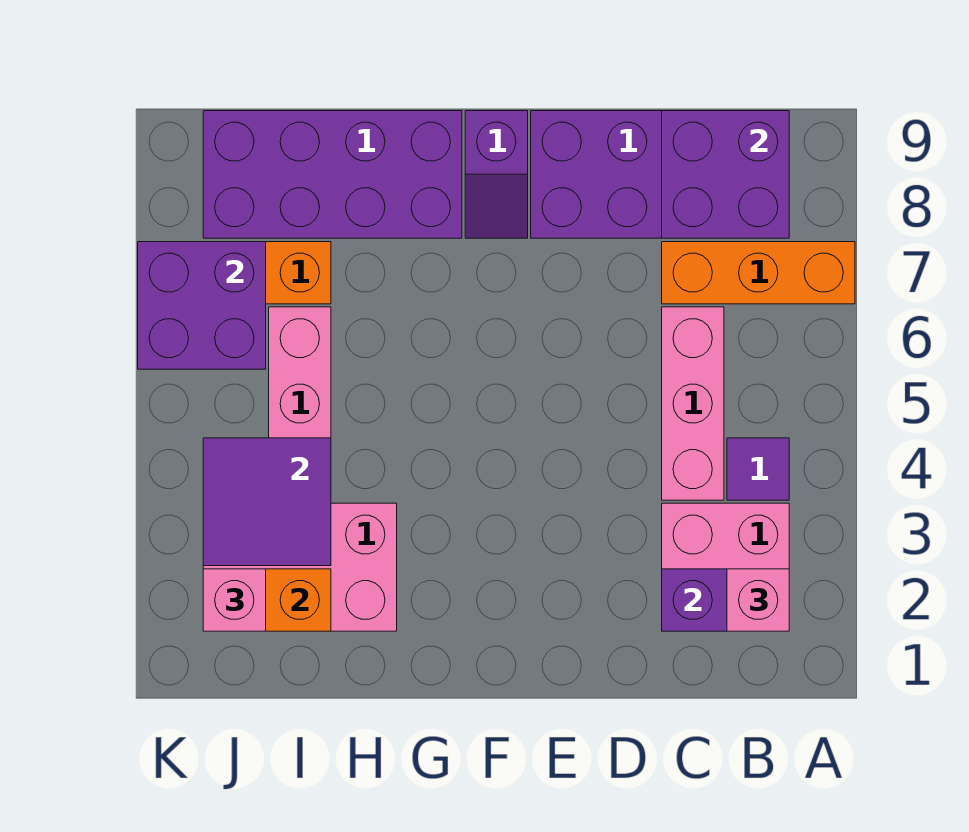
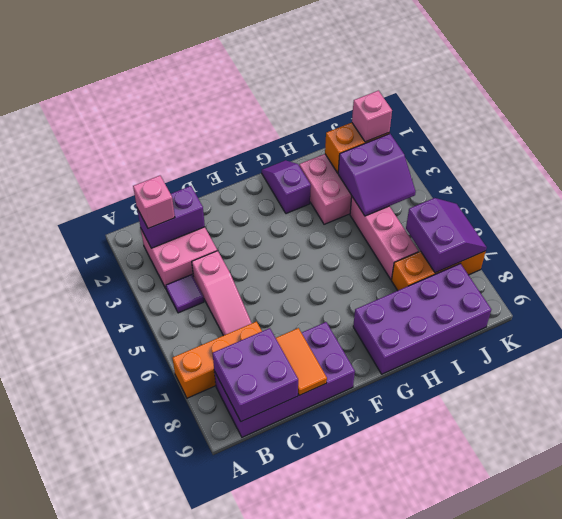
pink 1x3 brick [662,307,724,500] -> pink 1x3 slope [192,251,252,336]
none -> orange 1x2 tile [276,328,327,395]
purple 1x2 slope [465,111,528,238] -> purple 1x2 slope moved to [262,160,311,214]
purple 2x2 tile [203,438,331,566] -> purple 2x2 slope [338,134,416,216]
purple 2x2 brick [138,242,266,369] -> purple 2x2 slope [406,198,487,273]

